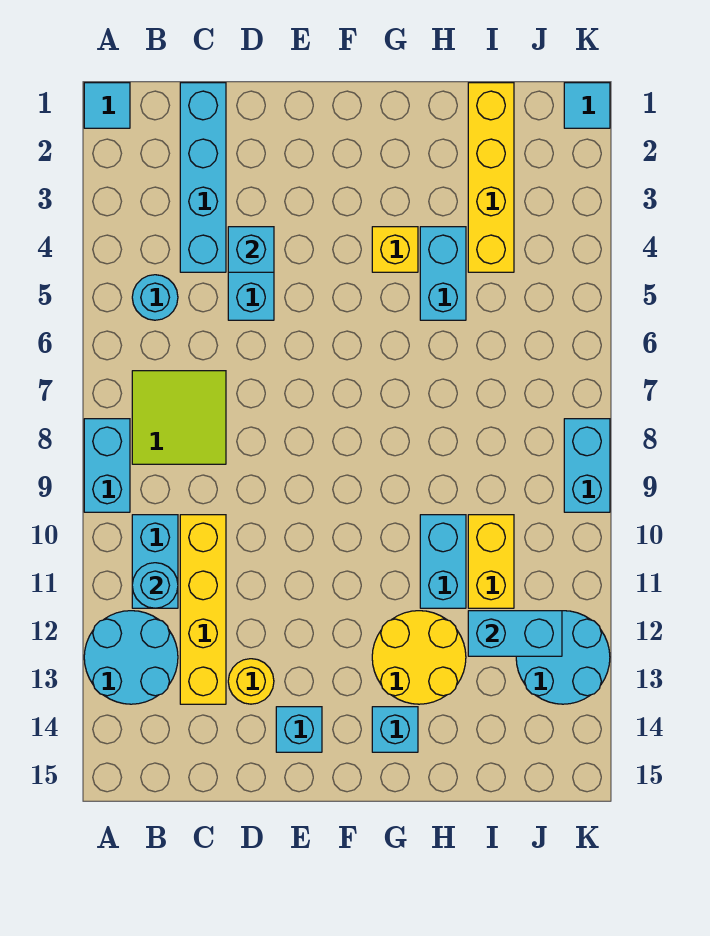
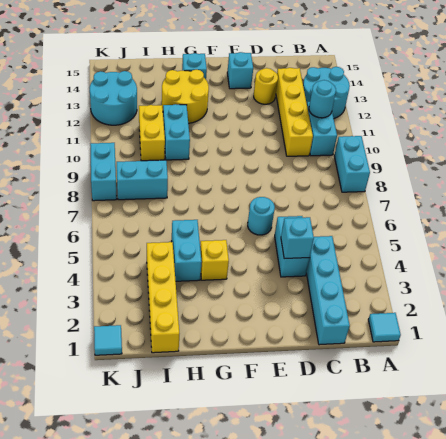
cyan 1x1 round brick [132,275,178,320] -> cyan 1x1 round brick moved to [248,197,275,235]
lime 2x2 tile [132,371,226,464] -> none
cyan 1x2 brick [468,611,562,656] -> cyan 1x2 brick moved to [117,160,168,200]

